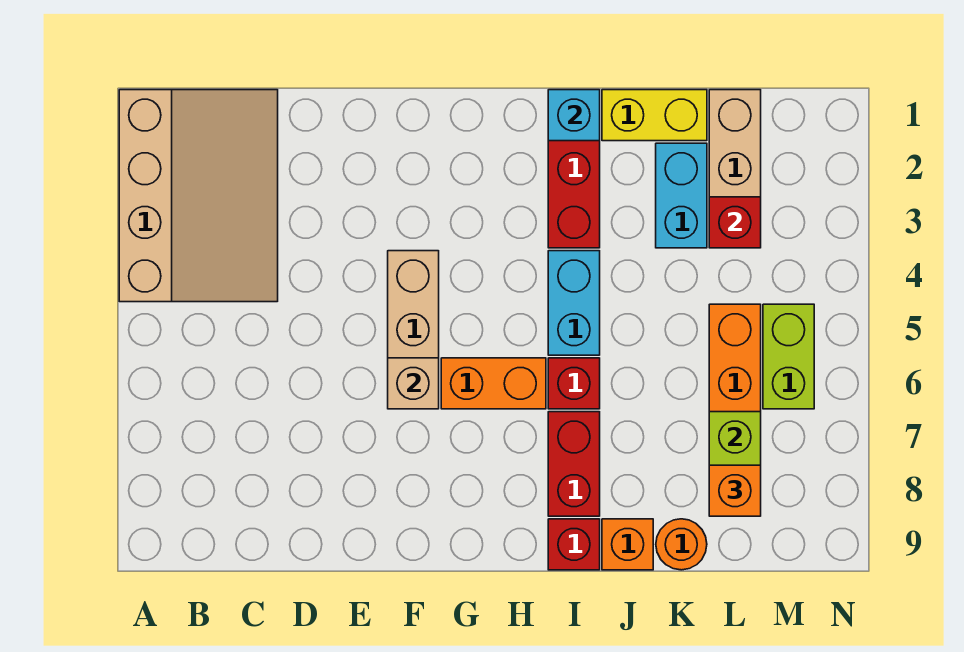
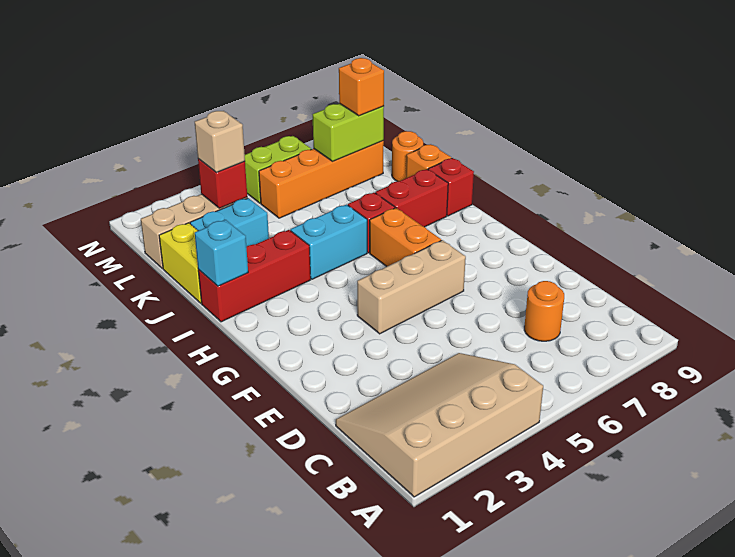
none -> orange 1x1 round brick [524,281,564,341]
tan 1x1 brick [388,358,439,409] -> tan 1x1 brick moved to [195,111,245,173]

